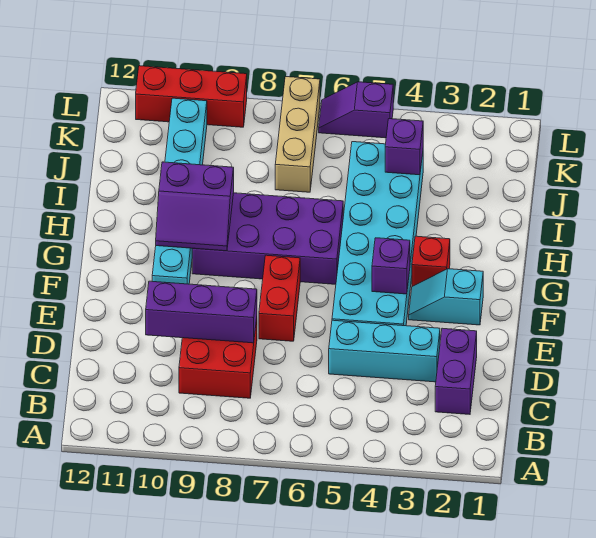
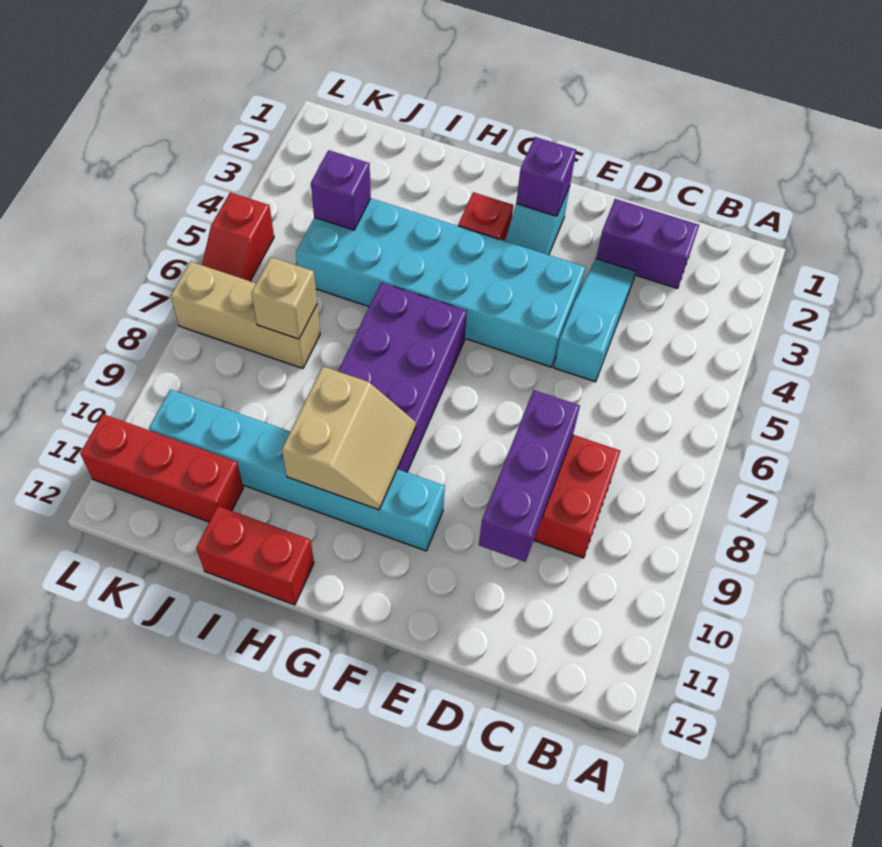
cyan 1x3 brick [329,320,440,382] -> cyan 1x3 slope [554,259,636,382]
red 1x2 brick [259,255,300,341] -> red 1x2 brick moved to [196,506,314,605]
purple 1x1 brick [372,238,410,294] -> purple 1x1 brick moved to [516,137,576,216]
purple 2x2 slope [156,162,234,251] -> tan 2x2 slope [282,367,416,510]
none -> tan 1x1 brick [251,257,317,339]
purple 1x2 slope [319,82,393,138] -> red 1x2 slope [202,193,274,281]
red 1x3 brick [136,66,247,127] -> red 1x3 brick turned to [80,414,244,522]

